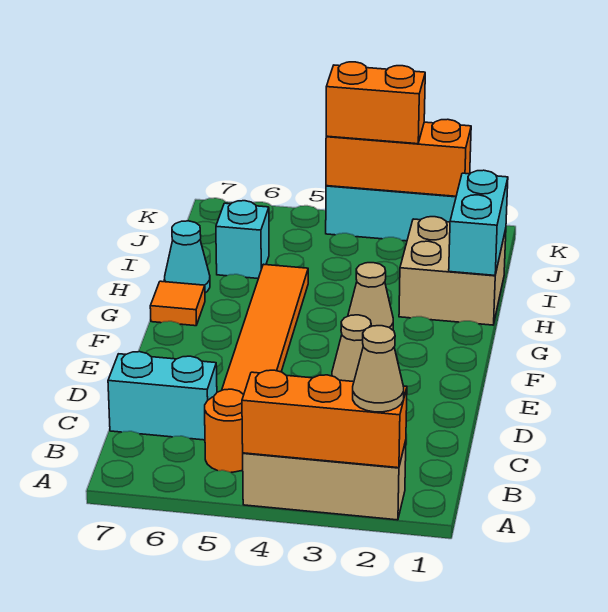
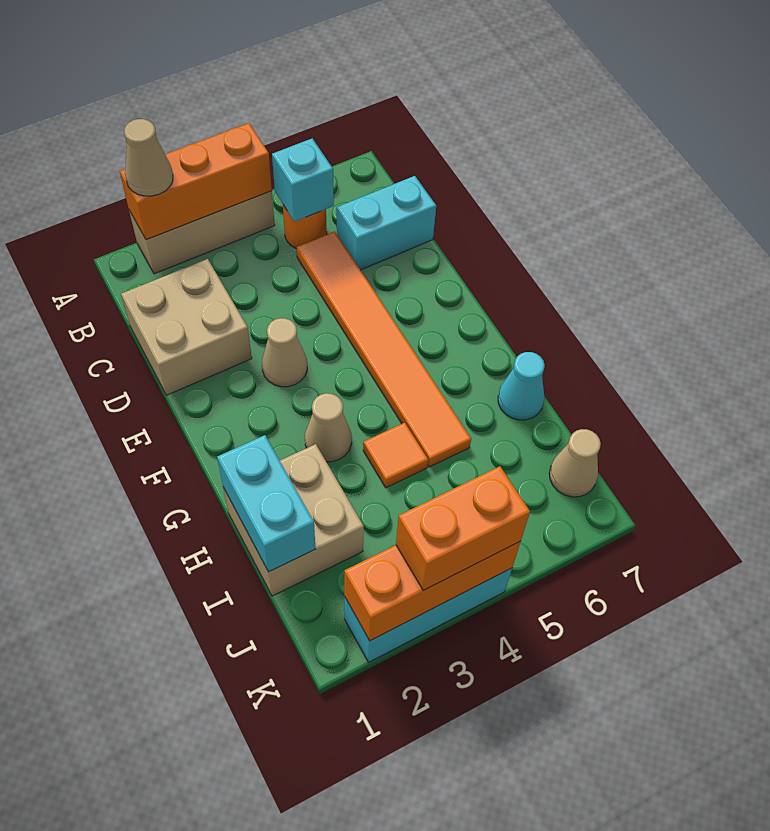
none -> tan 2x2 brick [121,259,252,395]
orange 1x1 tile [150,281,205,326] -> orange 1x1 tile moved to [363,423,428,488]
cyan 1x1 brick [216,201,269,279] -> cyan 1x1 brick moved to [272,138,334,222]
none -> tan 1x1 cone [549,429,601,497]

